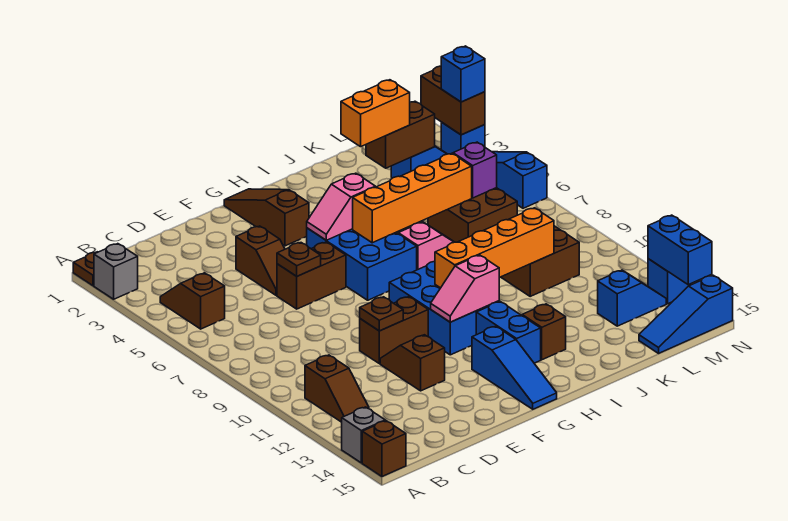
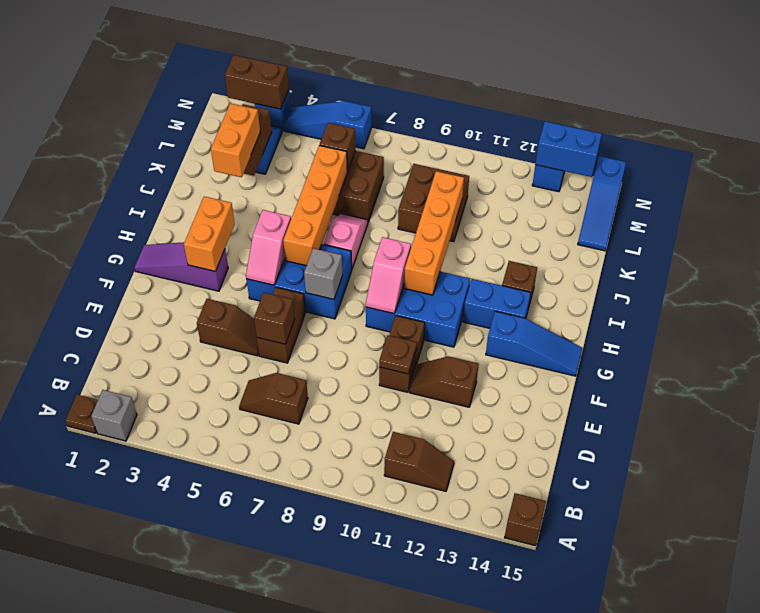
grey 1x1 brick [342,407,385,463] -> grey 1x1 brick moved to [304,248,343,299]
brown 1x2 slope [160,273,225,329] -> brown 1x2 slope moved to [239,373,308,424]
brown 1x1 plate [277,243,321,276] -> brown 1x1 brick [254,293,295,344]
brown 1x3 slope [224,189,309,246] -> purple 1x3 slope [134,242,228,291]
none -> orange 1x2 brick [184,196,235,271]
pink 1x2 slope [431,255,499,322] -> pink 1x2 slope moved to [366,237,411,314]
purple 1x1 brick [453,142,497,198] -> brown 1x1 brick [320,123,355,172]
blue 1x2 slope [598,270,666,326] -> none
blue 1x1 brick [441,46,485,102] -> none

